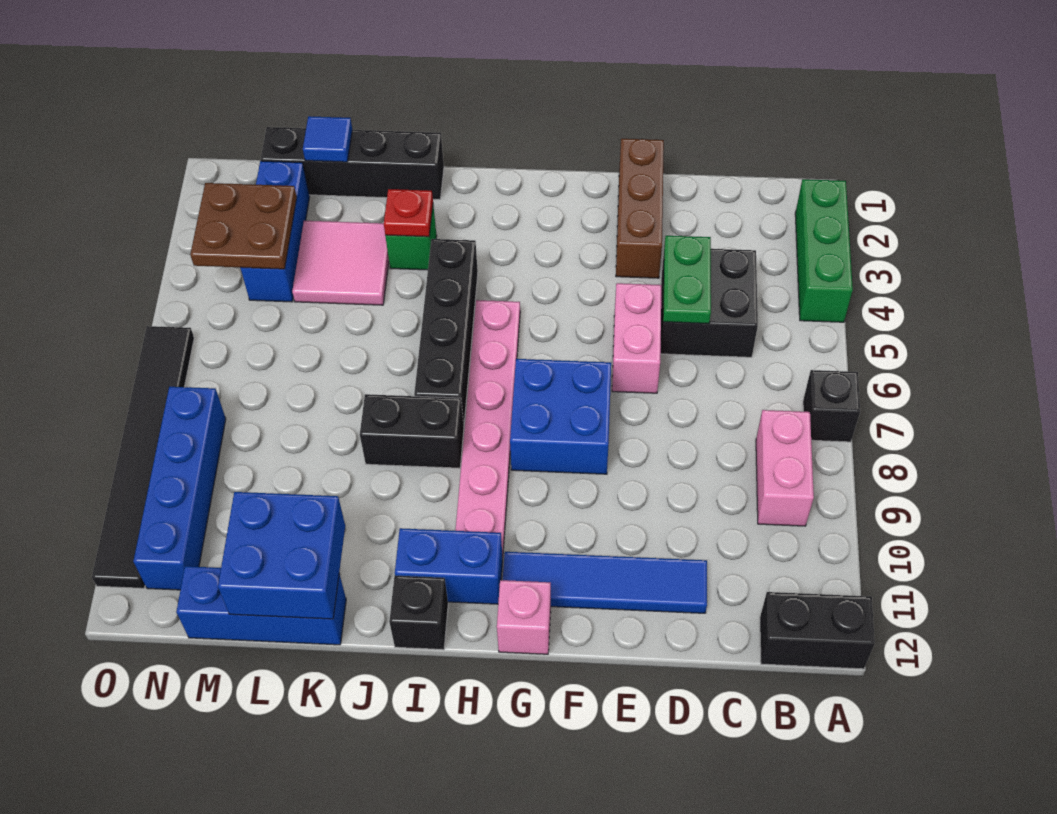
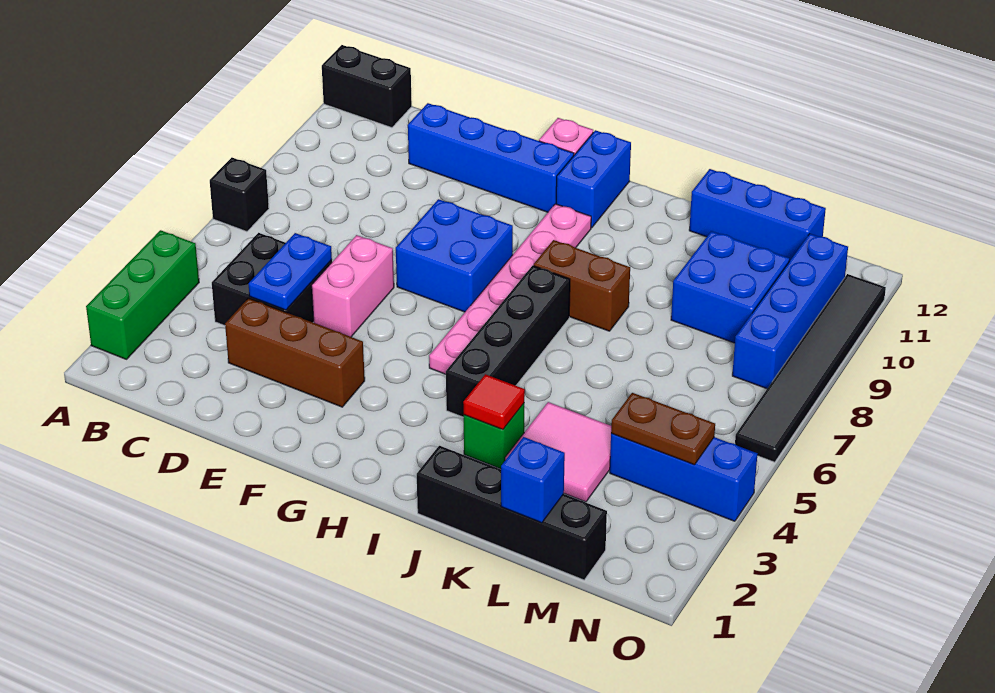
pink 1x2 brick [756,410,814,526] -> none
green 1x2 plate [663,236,711,324] -> blue 1x2 plate [248,233,332,310]
blue 1x4 tile [503,552,707,613] -> blue 1x4 brick [408,103,574,212]
brown 1x3 brick [616,139,664,278] -> brown 1x3 brick turned to [225,298,365,407]
blue 1x2 brick [395,528,503,604] -> blue 1x2 brick turned to [556,130,631,228]
black 1x2 brick [360,394,464,468] -> brown 1x2 brick [534,240,630,331]
black 1x1 brick [389,576,448,650] -> none
red 1x1 plate [384,189,433,237] -> red 1x1 tile [463,374,525,429]
blue 2x2 brick [218,492,345,619] -> blue 2x2 brick moved to [671,231,789,343]
blue 1x1 tile [303,116,352,162] -> blue 1x1 brick [501,437,565,523]
blue 1x3 brick [241,161,310,302] -> blue 1x3 brick turned to [610,434,757,521]
brown 2x2 plate [190,183,297,269] -> brown 1x2 plate [611,393,715,465]

